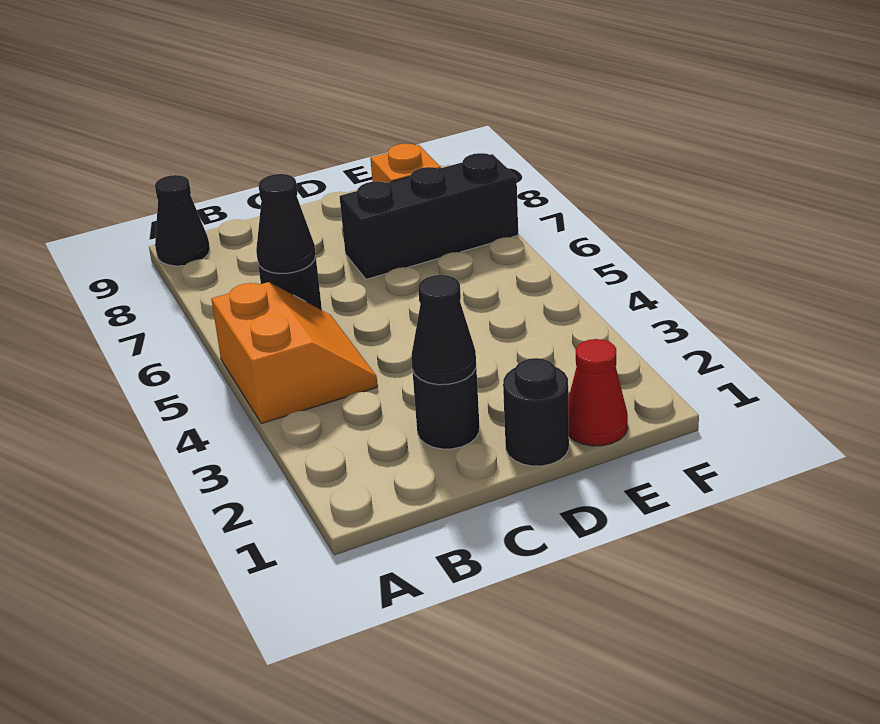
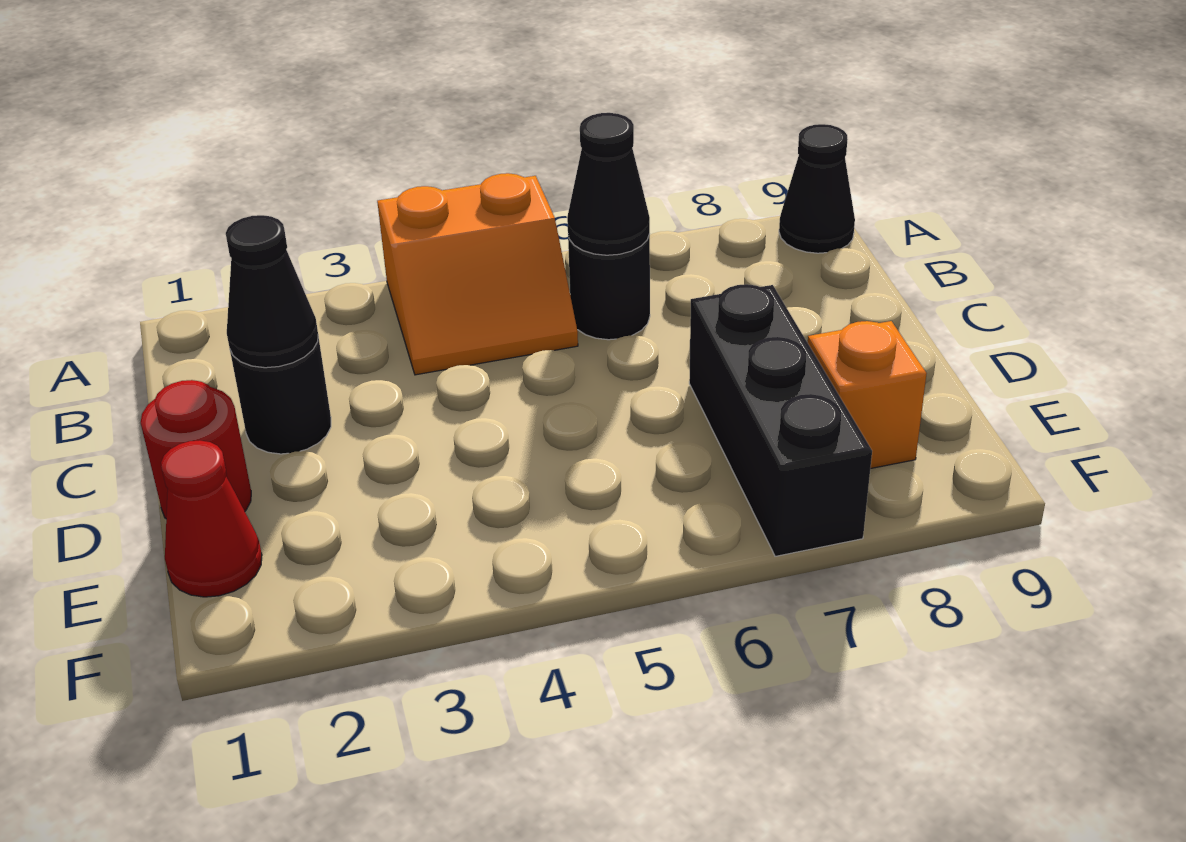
black 1x1 round brick [503,358,569,466] -> red 1x1 round brick [141,380,251,518]

